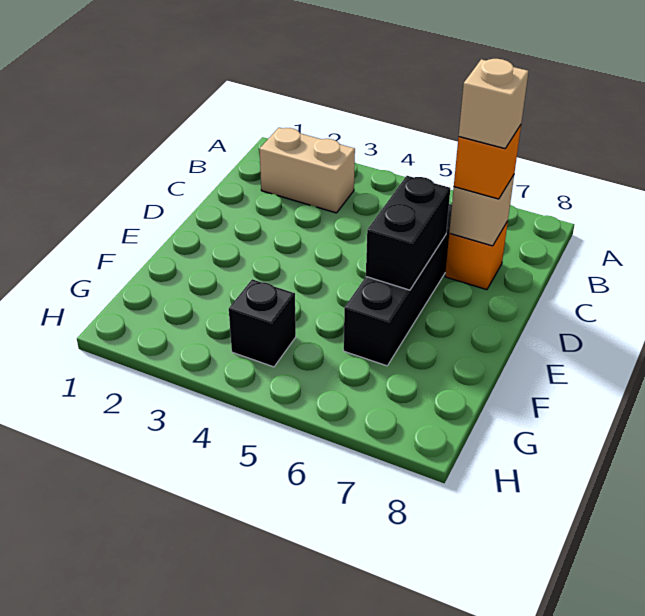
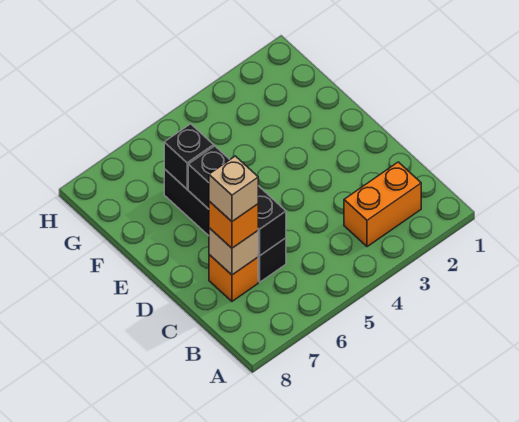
tan 1x2 brick [259,128,355,213] -> orange 1x2 brick [344,162,421,247]
black 1x2 brick [366,176,450,290] -> black 1x3 brick [188,146,286,256]
black 1x1 brick [229,279,296,367] -> black 1x1 brick moved to [164,124,214,189]

